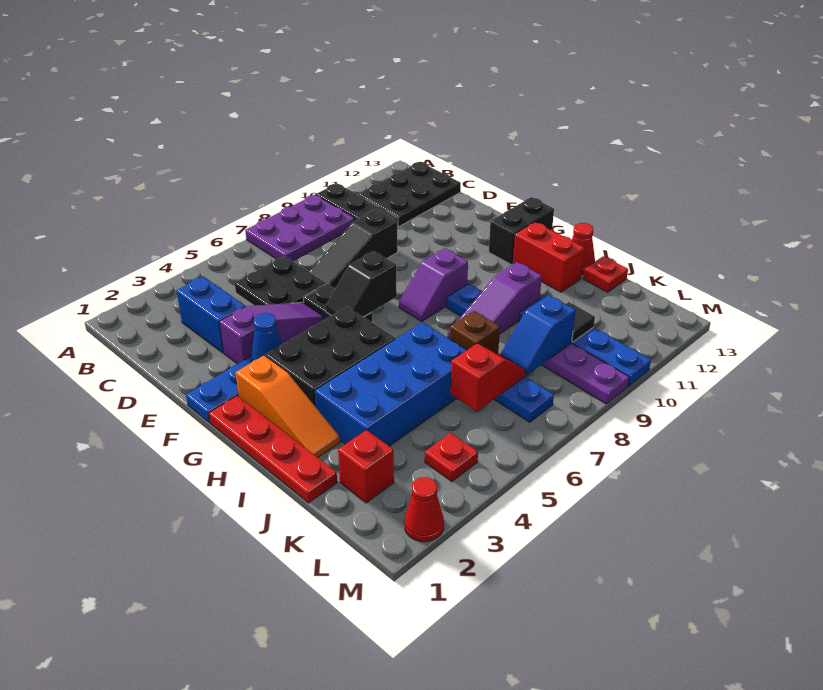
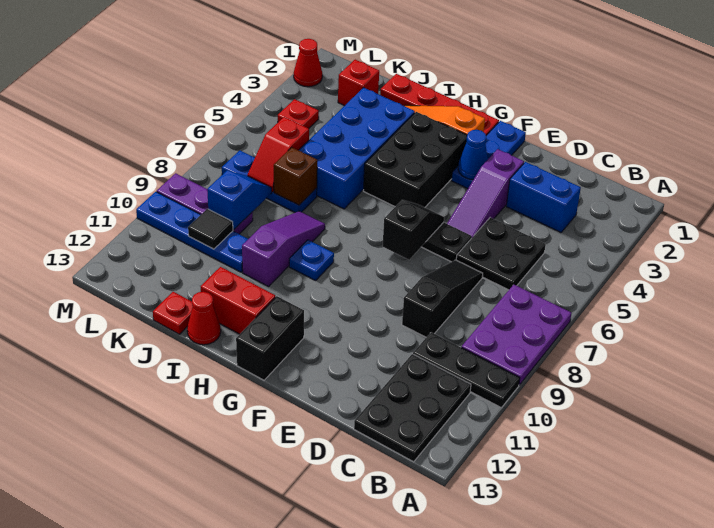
purple 1x2 slope [399,248,468,321] -> none

